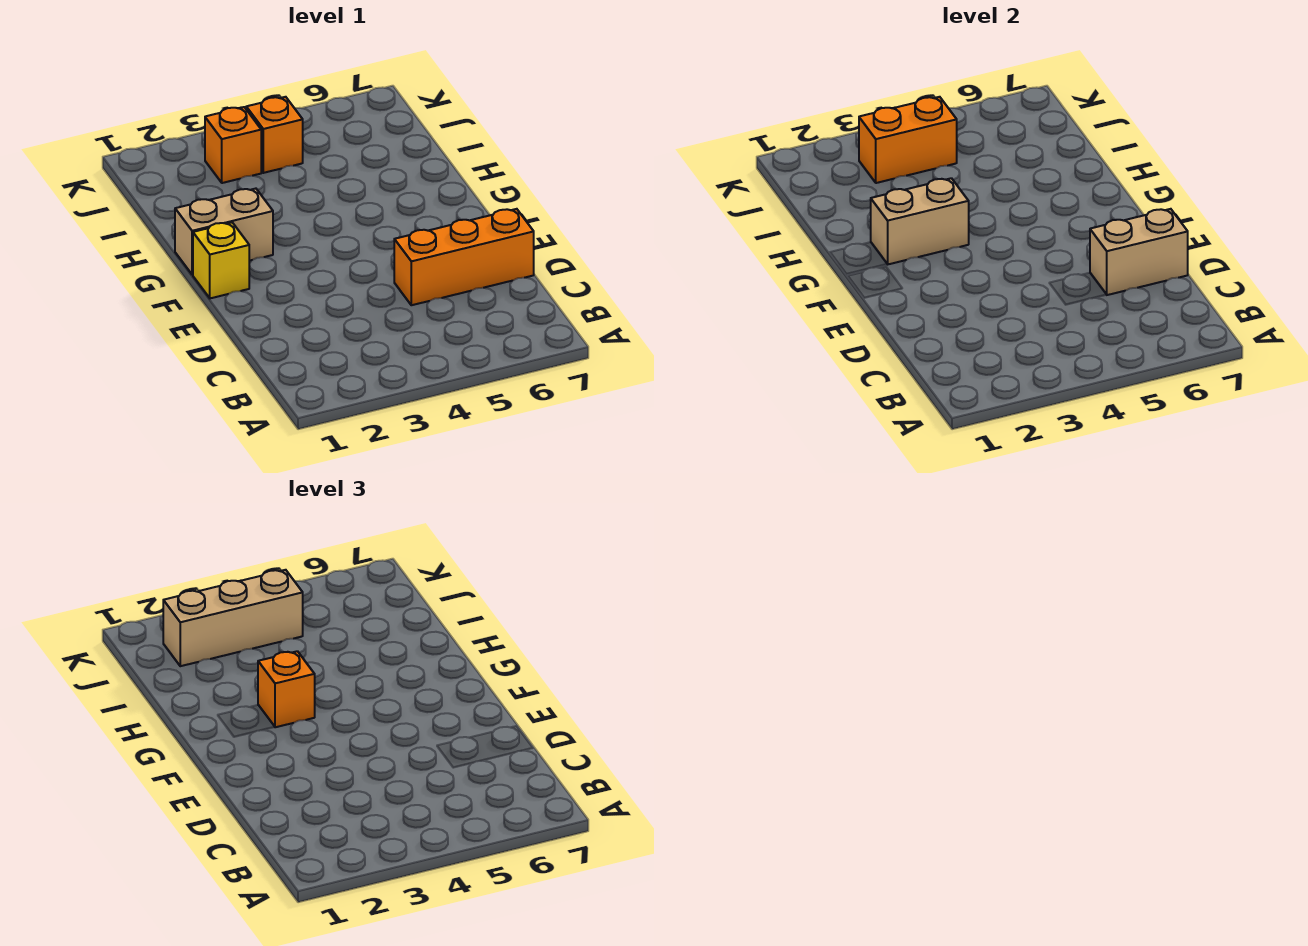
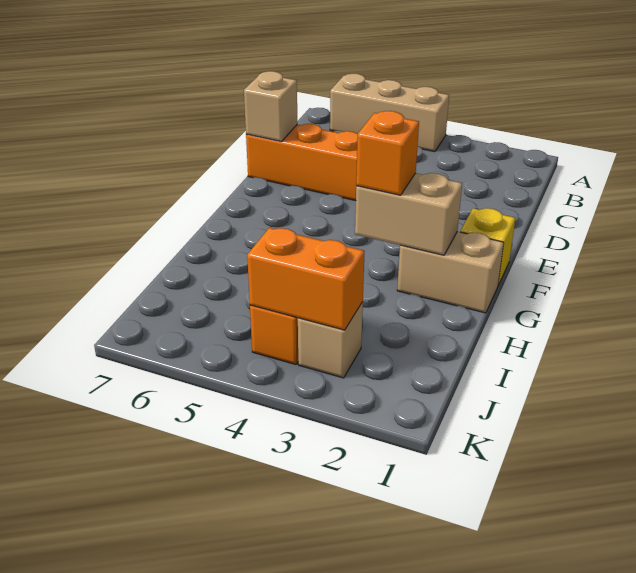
tan 1x2 brick [1090,209,1188,295] -> tan 1x1 brick [244,71,297,142]
tan 1x3 brick [163,570,303,666] -> tan 1x3 brick moved to [330,74,449,152]
orange 1x1 brick [205,107,261,183] -> tan 1x1 brick [298,302,363,378]

